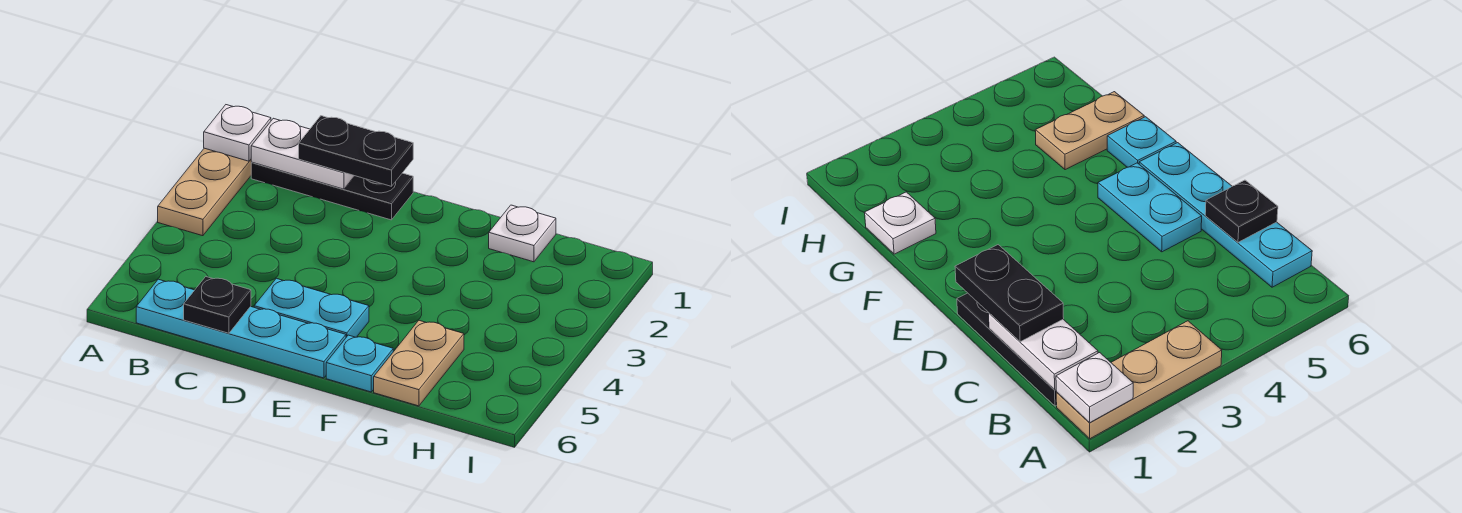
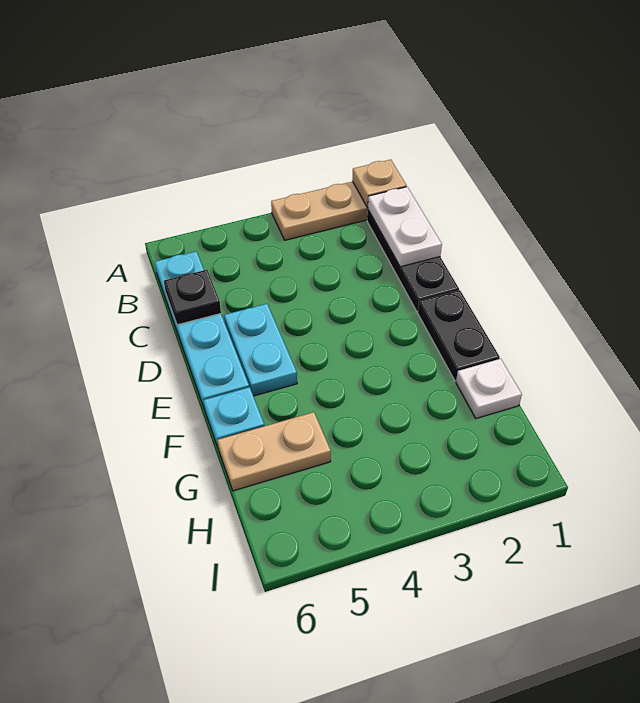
white 1x1 plate [204,105,271,161] -> tan 1x1 plate [352,160,407,207]
black 1x2 plate [299,116,413,186] -> black 1x2 plate moved to [418,290,500,381]

